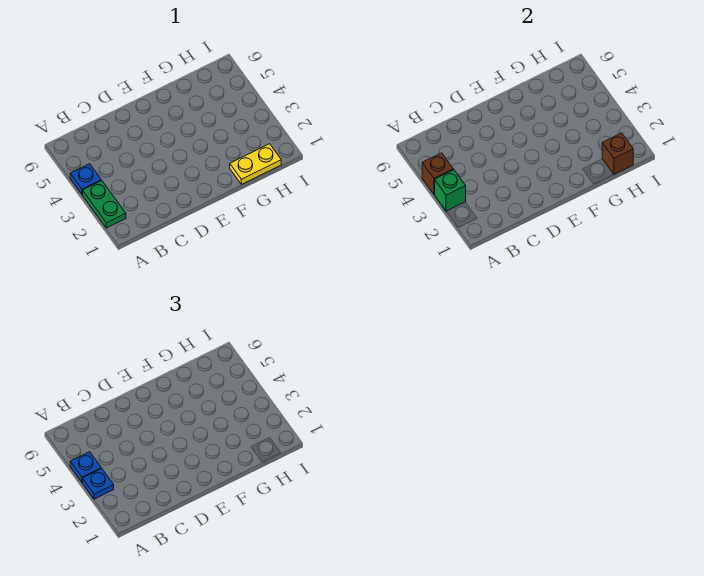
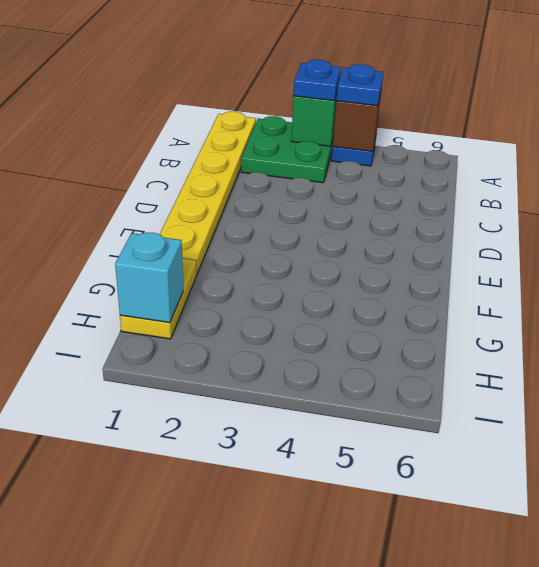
none -> yellow 1x6 plate [160,112,256,273]
green 1x2 plate [83,181,126,228] -> green 2x2 plate [241,116,333,183]
brown 1x1 brick [602,133,633,174] -> cyan 1x1 brick [115,233,183,323]

